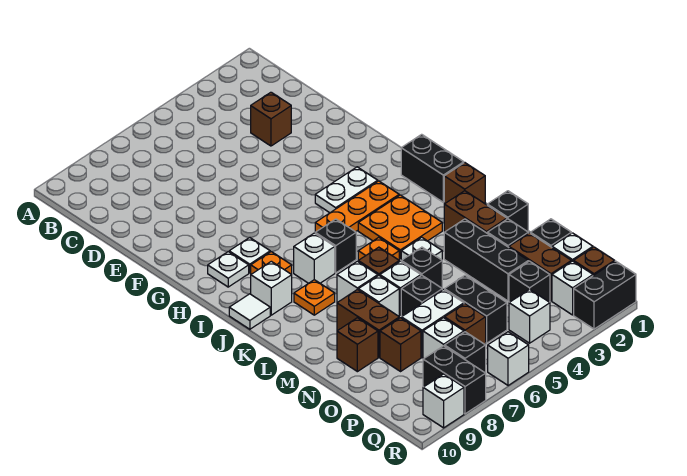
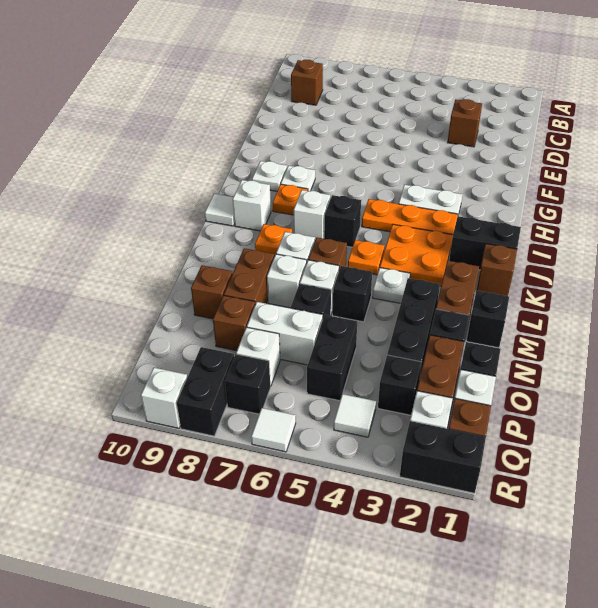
black 1x2 brick [401,134,464,202] -> black 1x2 brick turned to [449,216,521,270]
brown 1x1 brick [445,304,486,344] -> brown 1x1 brick moved to [291,60,323,105]
white 1x1 brick [509,289,550,343] -> white 1x1 tile [334,394,376,437]
white 1x1 brick [488,332,529,386] -> white 1x1 tile [251,408,296,452]

